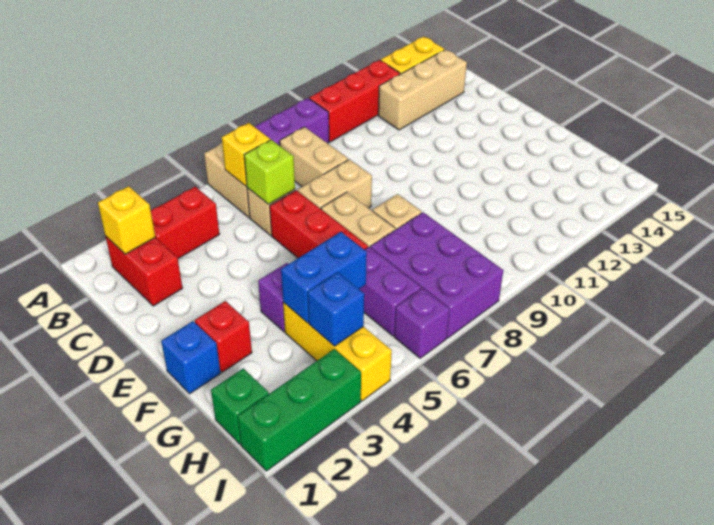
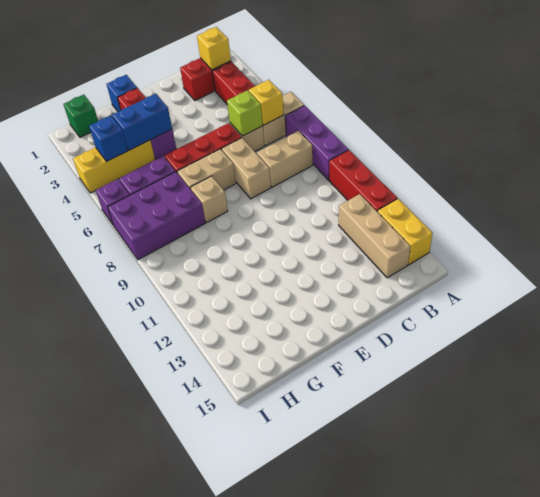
blue 1x2 brick [281,232,367,323] -> blue 1x2 brick turned to [112,94,172,150]
green 1x3 brick [237,349,361,471] -> none

